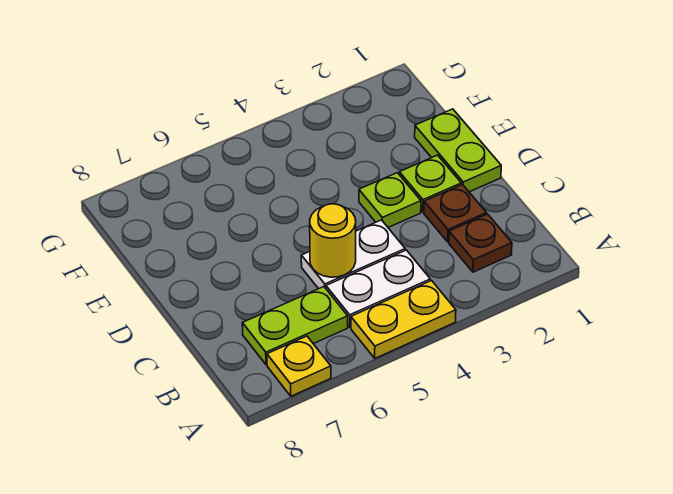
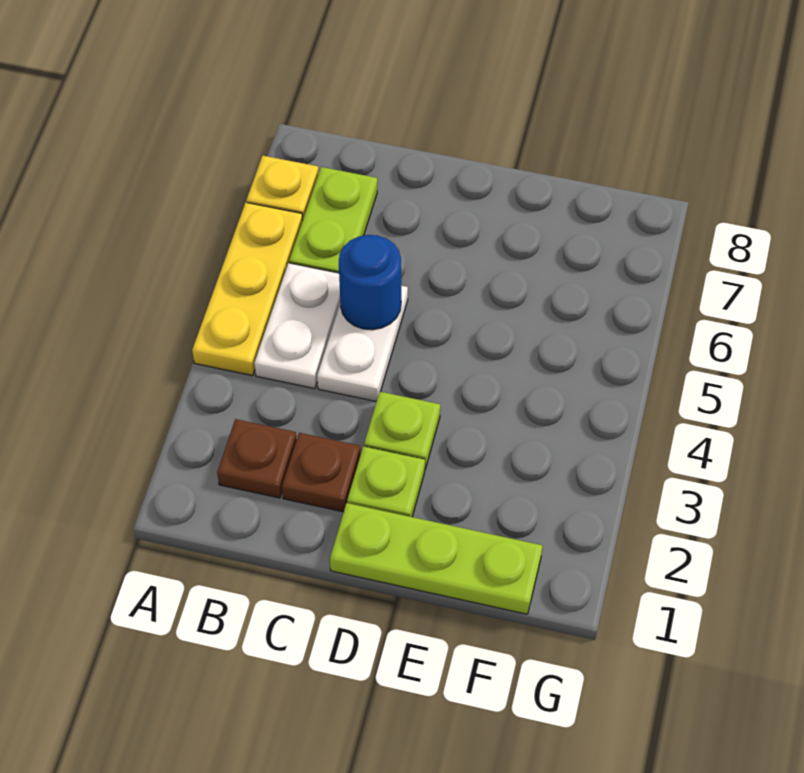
yellow 1x2 plate [351,281,456,358] -> yellow 1x3 plate [192,202,303,376]
yellow 1x1 round brick [310,204,356,277] -> blue 1x1 round brick [339,235,401,330]
lime 1x2 plate [415,109,501,192] -> lime 1x3 plate [330,503,542,614]

